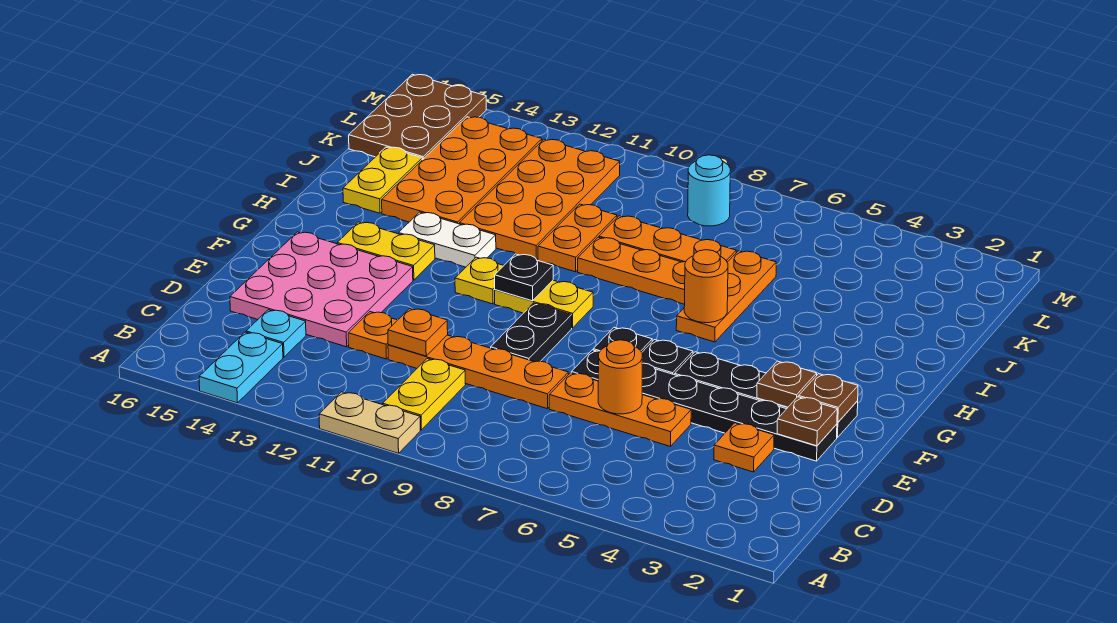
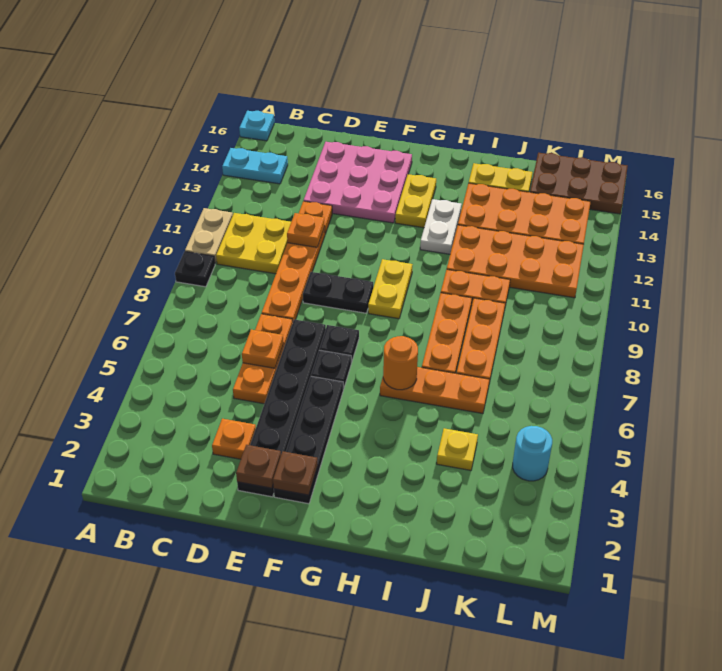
yellow 1x2 plate [383,359,466,430] -> yellow 2x2 plate [216,213,291,274]
cyan 1x1 plate [246,310,306,357] -> cyan 1x1 plate moved to [239,111,274,141]
orange 1x1 round brick [598,340,643,414] -> orange 1x1 plate [242,330,284,368]
brown 1x1 plate [757,361,817,407] -> none
black 1x1 plate [495,254,553,301] -> black 1x1 plate moved to [175,252,215,287]
yellow 1x1 plate [455,257,504,304] -> yellow 1x1 plate moved to [437,428,478,470]
cyan 1x1 round brick [688,155,730,226] -> cyan 1x1 round brick moved to [513,426,552,481]

